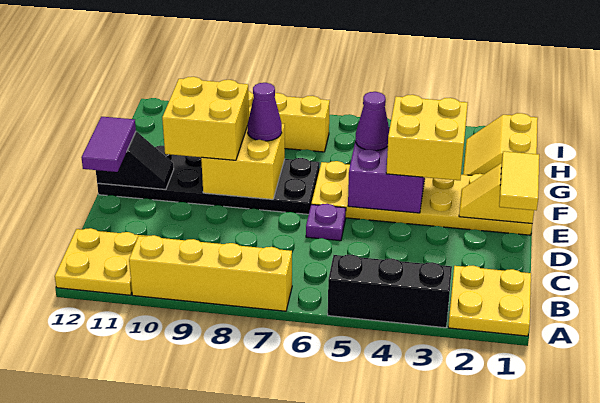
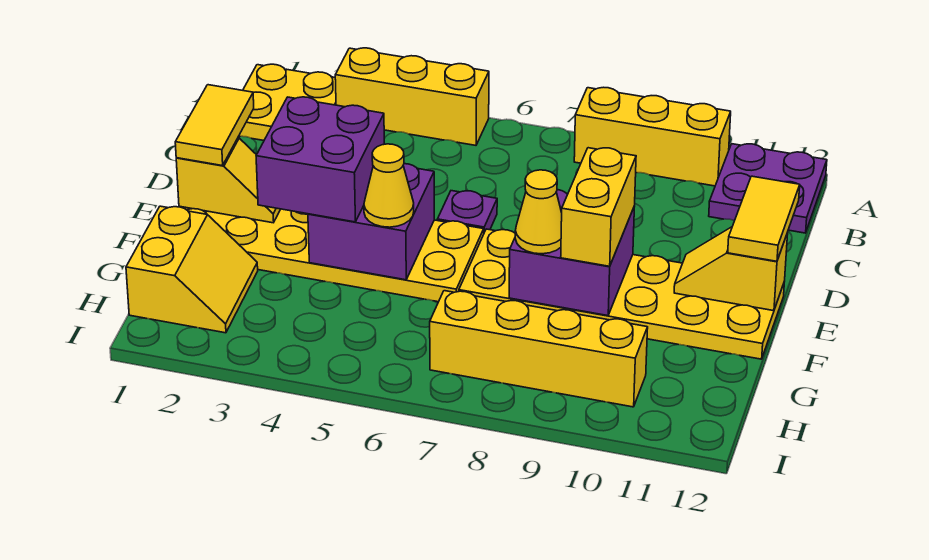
black 1x3 brick [328,255,452,328] -> yellow 1x3 brick [335,48,489,145]
yellow 1x4 brick [129,235,292,311] -> yellow 1x3 brick [574,87,731,186]
yellow 2x2 plate [55,228,147,295] -> purple 2x2 plate [709,144,827,233]
purple 1x2 tile [81,117,136,172] -> yellow 1x2 tile [728,176,800,261]
yellow 2x2 brick [386,95,468,180] -> purple 2x2 brick [256,97,384,222]
black 2x6 plate [97,146,320,214] -> yellow 2x6 plate [459,229,785,359]
yellow 2x2 brick [201,124,285,199] -> purple 2x2 brick [509,190,635,316]
yellow 2x2 brick [162,77,249,160] -> yellow 1x2 brick [561,148,636,266]
black 1x2 slope [96,132,174,189] -> yellow 1x2 slope [674,227,788,311]
purple 1x1 cone [356,92,389,151] -> yellow 1x1 cone [364,144,414,227]
purple 1x1 cone [248,83,282,141] -> yellow 1x1 cone [515,170,562,254]

